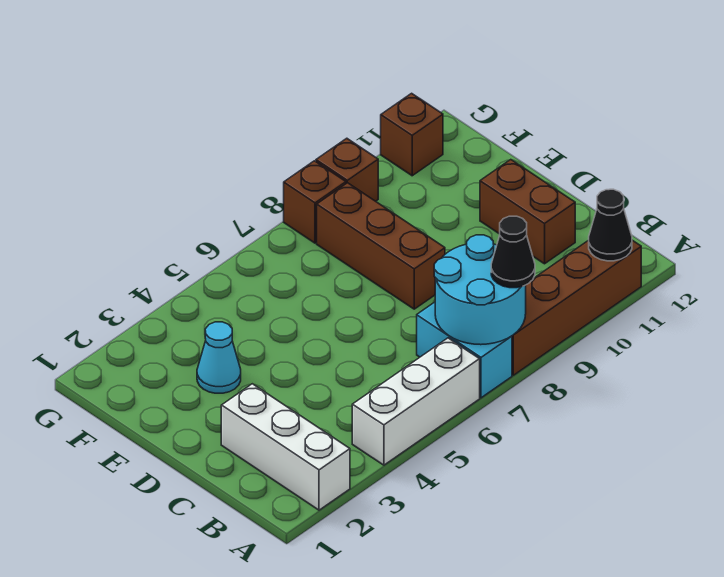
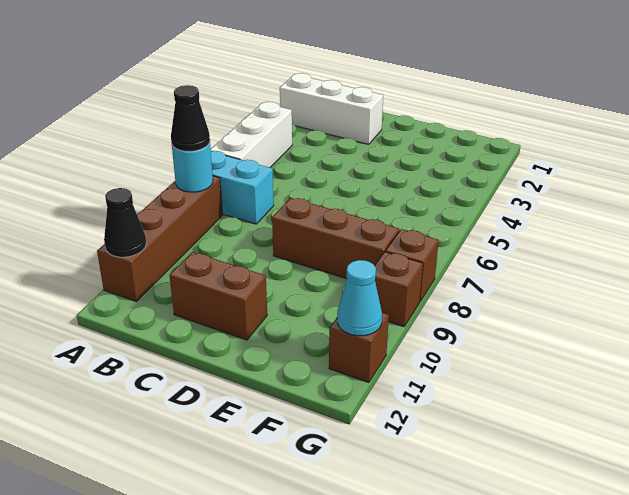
cyan 2x2 round brick [434,235,526,345] -> cyan 1x1 round brick [172,143,213,192]
cyan 1x1 cone [197,322,241,393] -> cyan 1x1 cone moved to [337,260,382,336]

